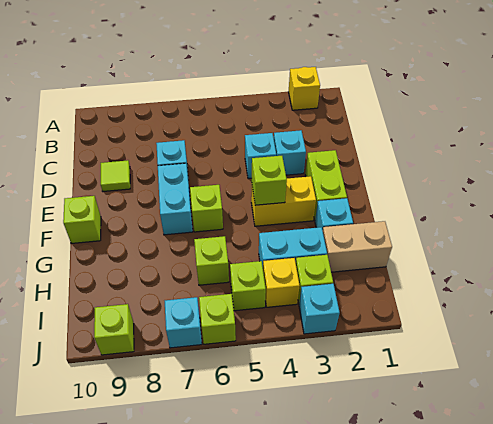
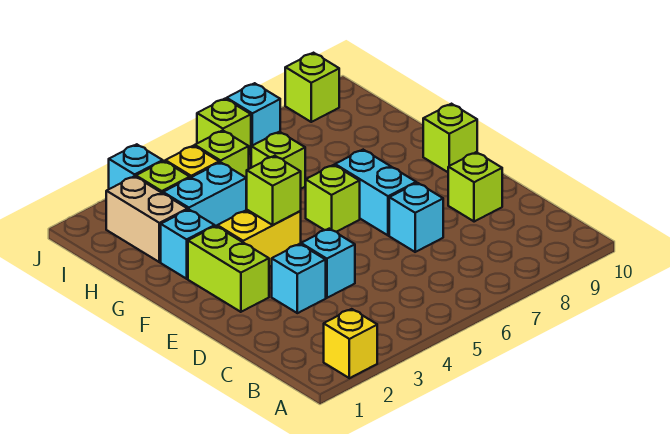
lime 1x1 tile [101,160,130,191] -> lime 1x1 brick [448,152,502,222]
tan 1x2 brick [323,221,392,272] -> tan 1x2 brick turned to [106,176,187,262]

